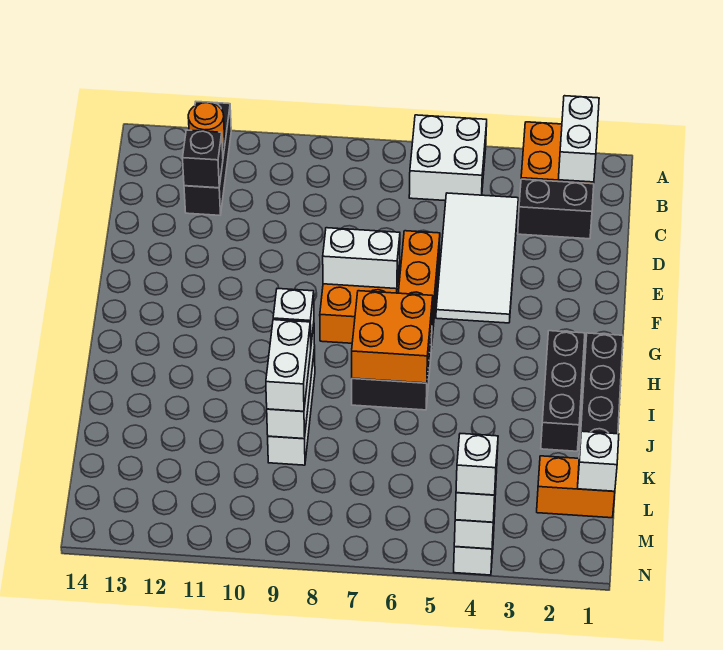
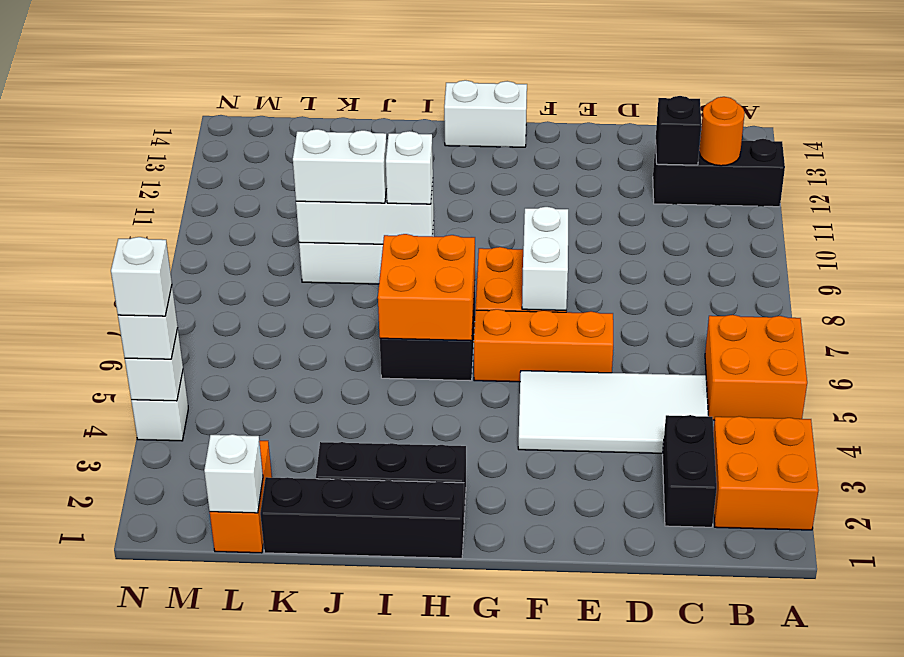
white 1x2 brick [558,96,599,182] -> white 1x2 brick moved to [444,80,527,147]
white 2x2 brick [409,115,487,201] -> orange 2x2 brick [705,315,807,420]

